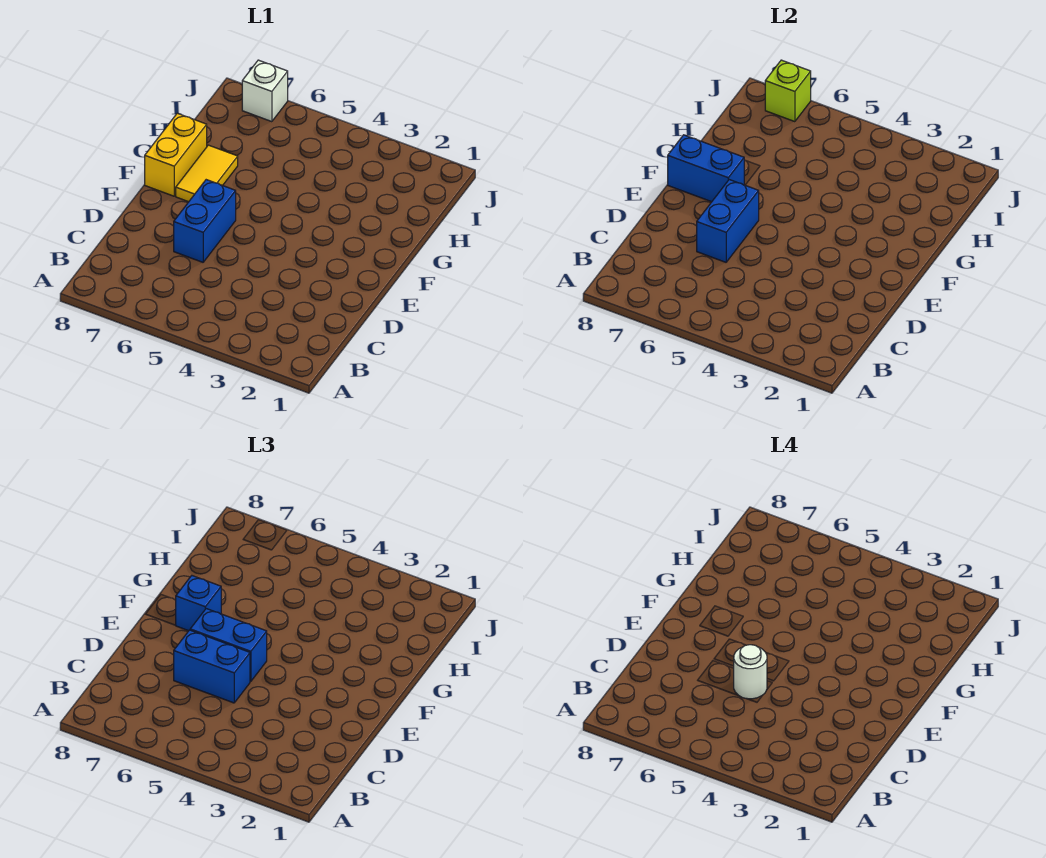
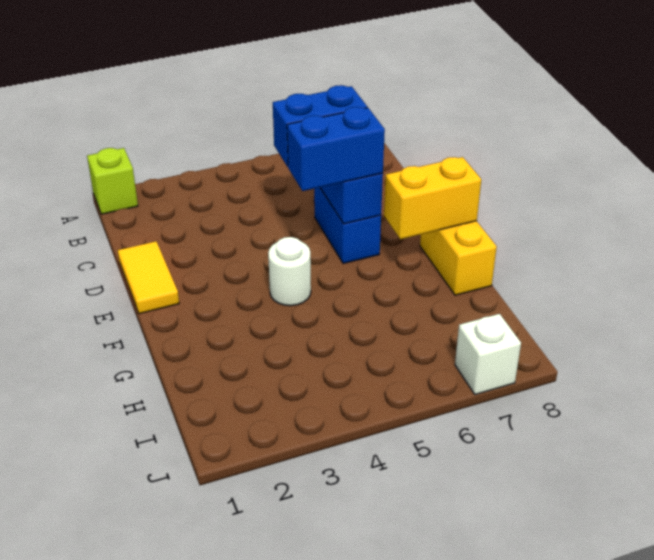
white 1x1 round brick [734,645,767,699] -> white 1x1 round brick moved to [268,237,311,306]
yellow 1x2 tile [176,145,238,202] -> yellow 1x2 tile moved to [118,241,179,314]
blue 1x2 brick [668,135,744,202] -> yellow 1x2 brick [384,157,481,239]
blue 1x1 brick [176,576,221,631] -> none
lime 1x1 brick [765,60,811,122] -> lime 1x1 brick moved to [87,148,138,214]

